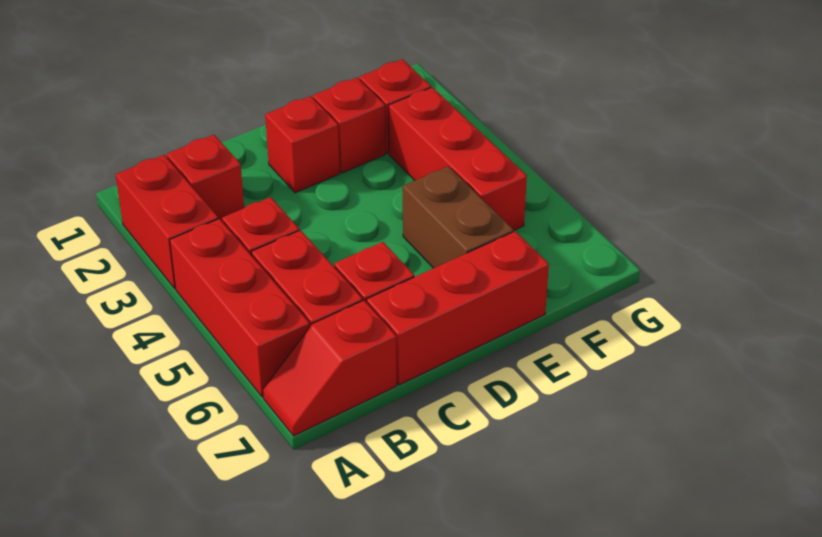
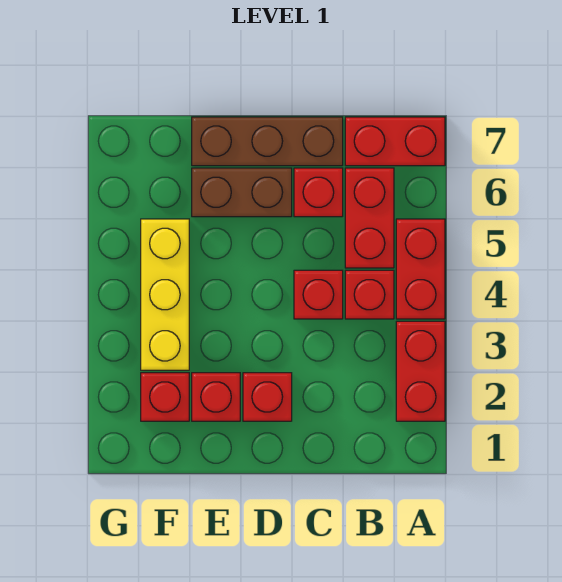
red 1x3 brick [170,219,310,397] -> red 1x2 brick [396,219,445,319]
red 1x2 slope [263,300,397,436] -> red 1x2 brick [345,117,445,166]
red 1x1 brick [167,135,244,221] -> red 1x1 brick moved to [294,270,343,319]
red 1x3 brick [367,231,549,385] -> brown 1x3 brick [192,117,343,166]
brown 1x2 brick [403,166,514,268] -> brown 1x2 brick turned to [192,168,292,217]
red 1x3 brick [389,87,527,230] -> yellow 1x3 brick [141,219,189,370]

